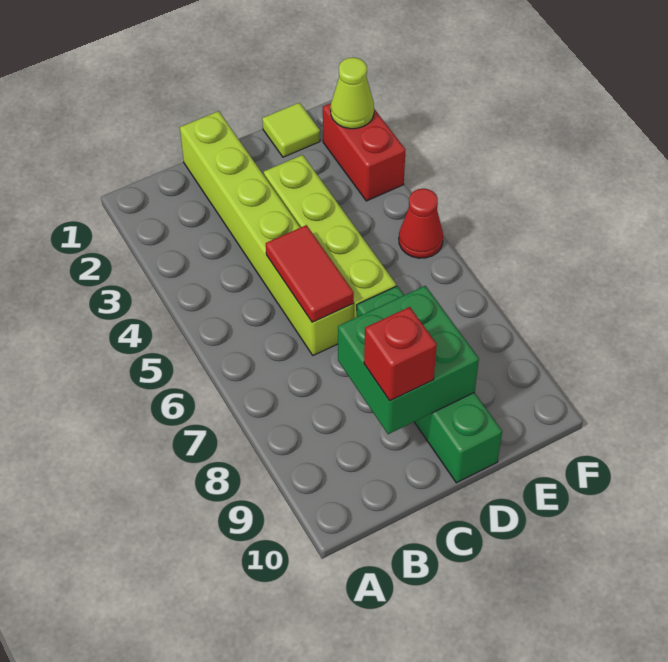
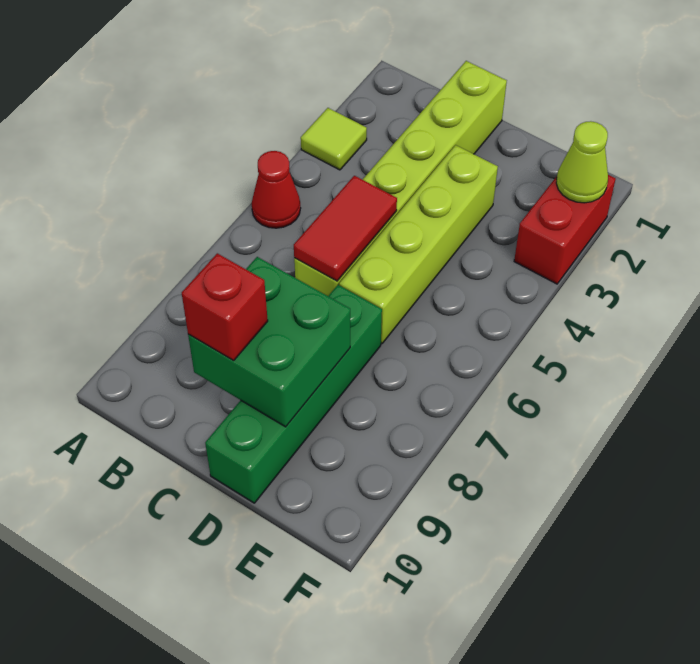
lime 1x1 tile [262,103,320,157] -> lime 1x1 tile moved to [301,108,367,170]
red 1x1 cone [399,189,443,258] -> red 1x1 cone moved to [252,151,301,228]

